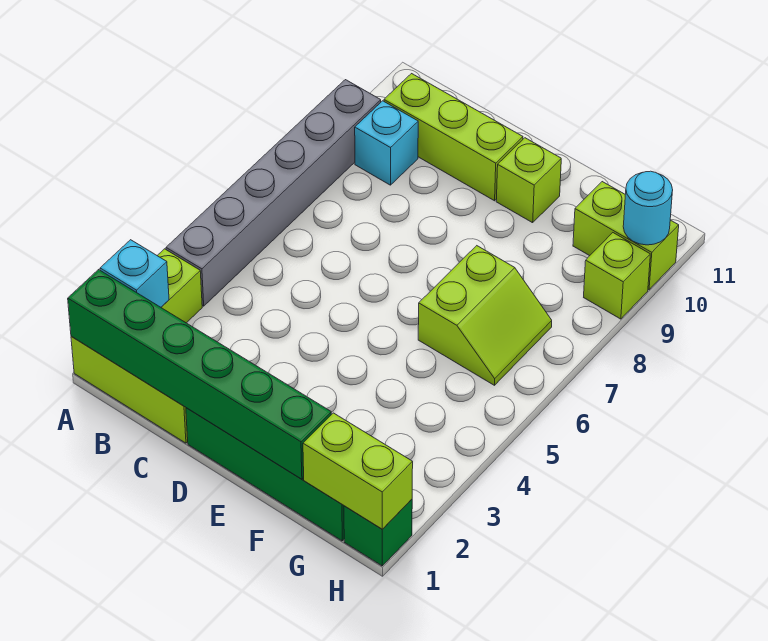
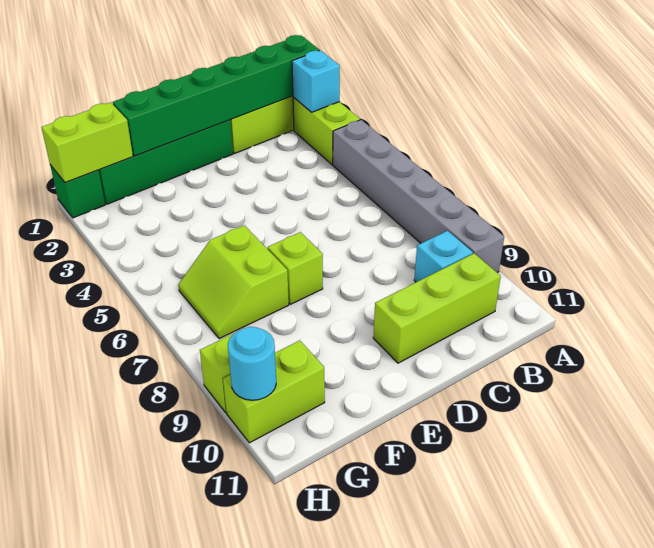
lime 1x1 brick [496,138,561,223] -> lime 1x1 brick moved to [268,232,323,304]

